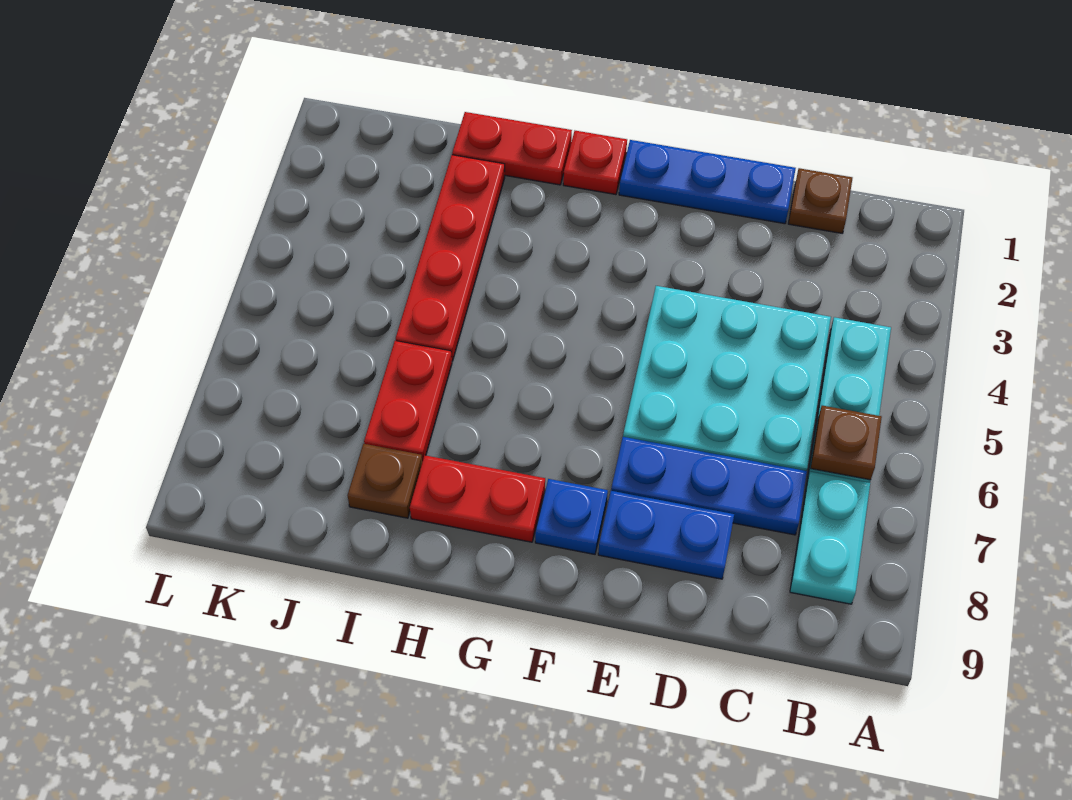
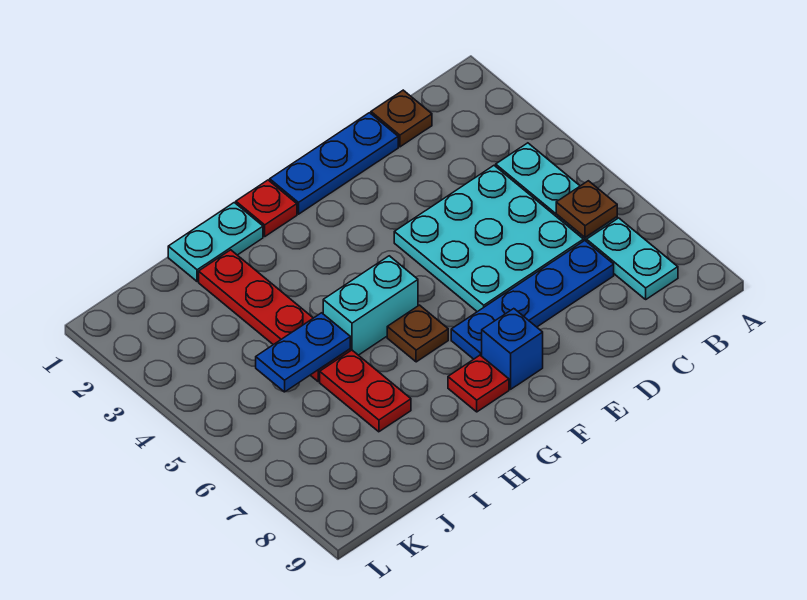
blue 1x3 plate [611,437,807,535] -> blue 1x4 plate [451,241,614,359]
blue 1x2 plate [598,491,734,579] -> blue 1x2 plate moved to [256,313,350,392]
blue 1x1 plate [535,479,608,554] -> blue 1x1 brick [482,309,543,389]
none -> cyan 1x2 brick [323,256,418,355]
red 1x2 plate [410,455,545,542] -> red 1x1 plate [448,355,509,412]
red 1x2 plate [452,112,572,185] -> cyan 1x2 plate [168,202,263,282]
brown 1x1 plate [348,444,422,518] -> brown 1x1 plate moved to [387,305,448,362]

